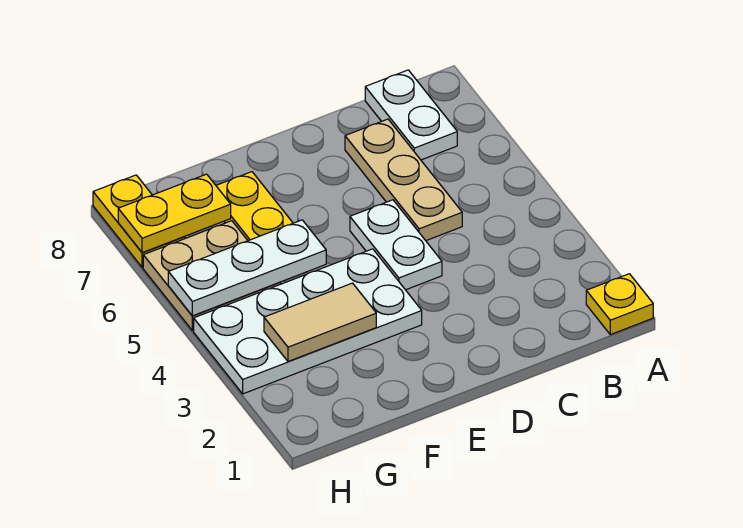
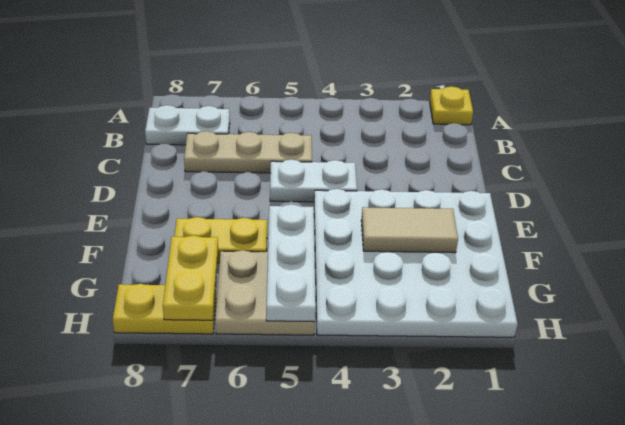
white 2x4 plate [194,249,422,394] -> white 4x4 plate [314,189,518,337]
tan 1x2 tile [264,283,376,361] -> tan 1x2 tile turned to [361,207,458,253]

